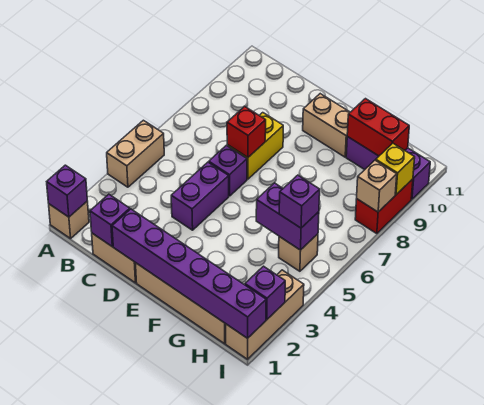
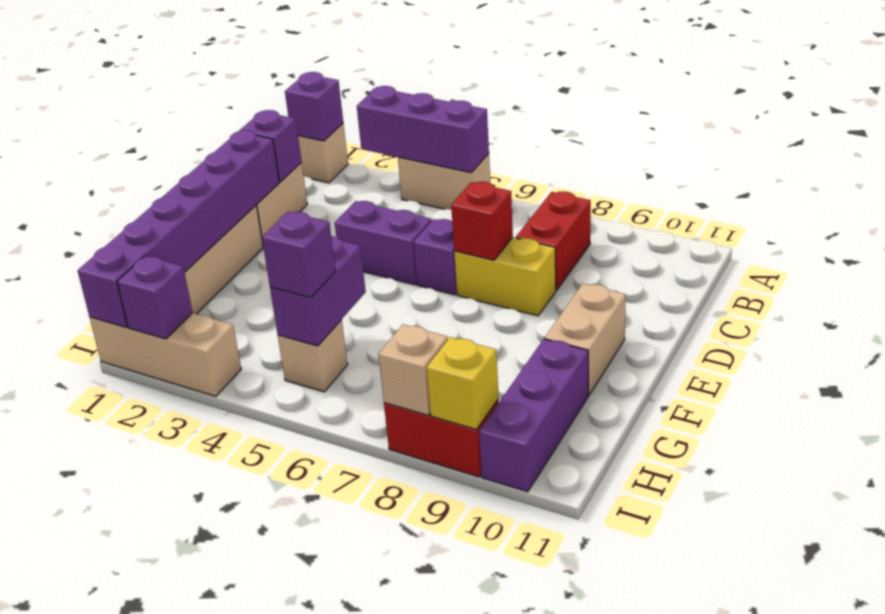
none -> purple 1x3 brick [357,86,489,173]
red 1x2 brick [347,99,409,156] -> red 1x2 brick moved to [516,191,591,290]

